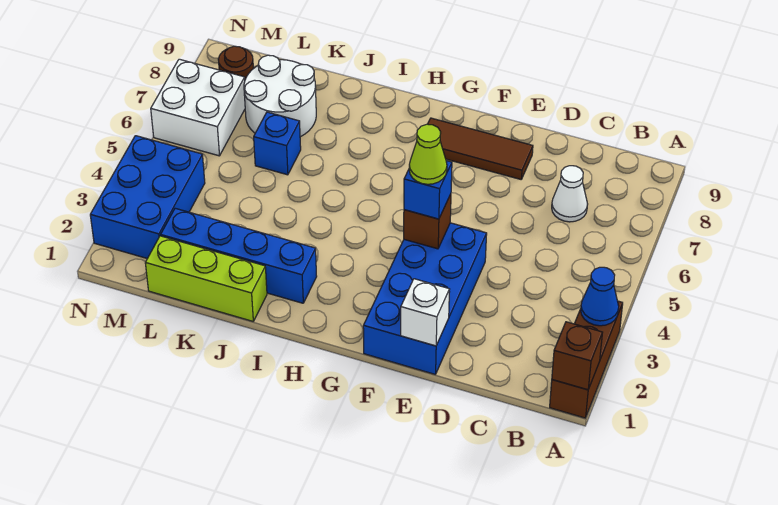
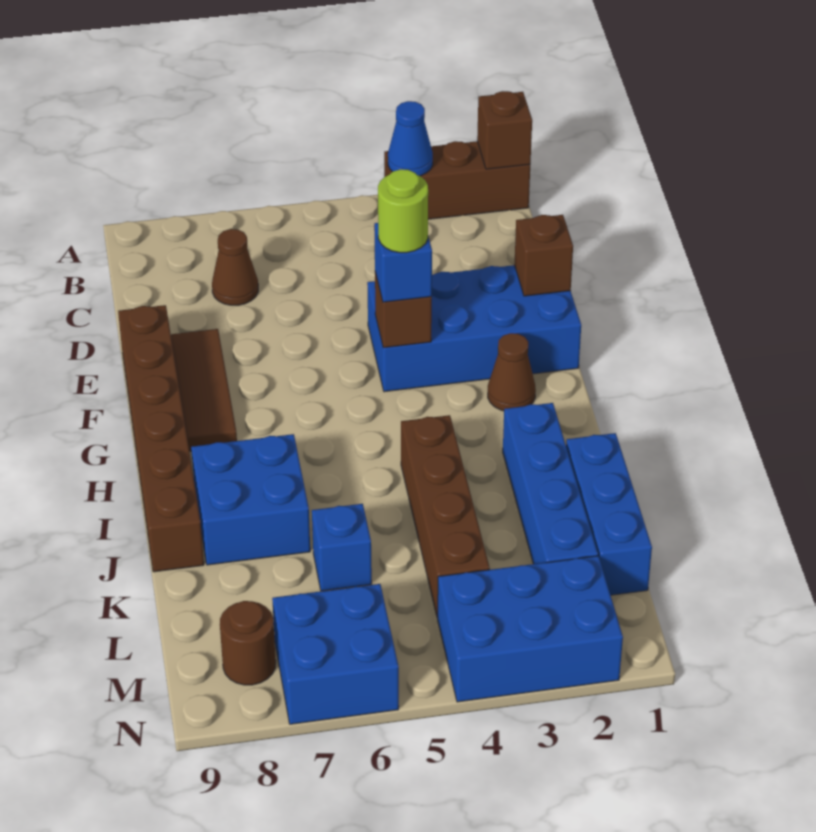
white 1x1 cone [552,166,588,222] -> brown 1x1 cone [212,229,258,305]
white 1x1 brick [401,279,449,346] -> brown 1x1 brick [514,215,573,296]
none -> brown 1x6 brick [118,305,204,572]
lime 1x1 cone [409,124,447,184] -> lime 1x1 round brick [378,169,428,253]
none -> brown 1x1 cone [488,333,536,411]
none -> brown 1x4 brick [401,415,490,618]
none -> blue 2x2 brick [191,434,310,565]
lime 1x3 brick [145,236,267,321] -> blue 1x3 brick [566,433,652,595]
white 2x2 round brick [244,55,316,137] -> none
white 2x2 brick [151,59,245,156] -> blue 2x2 brick [272,584,399,724]

